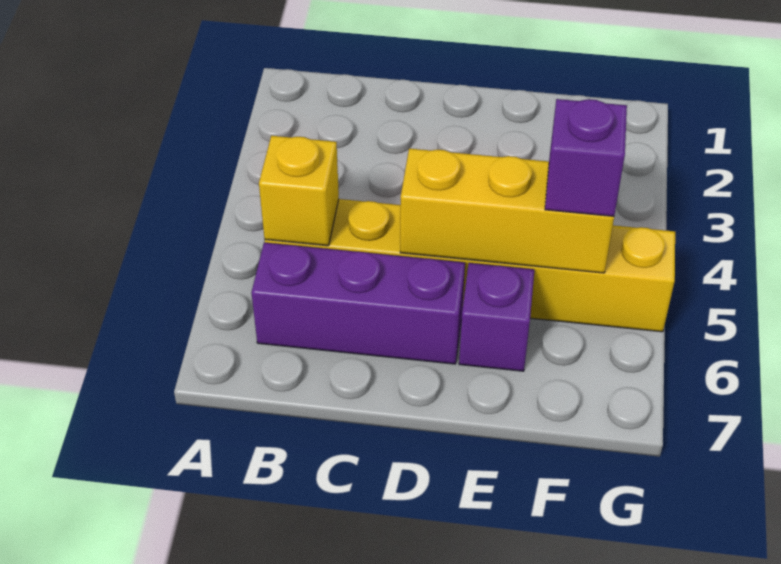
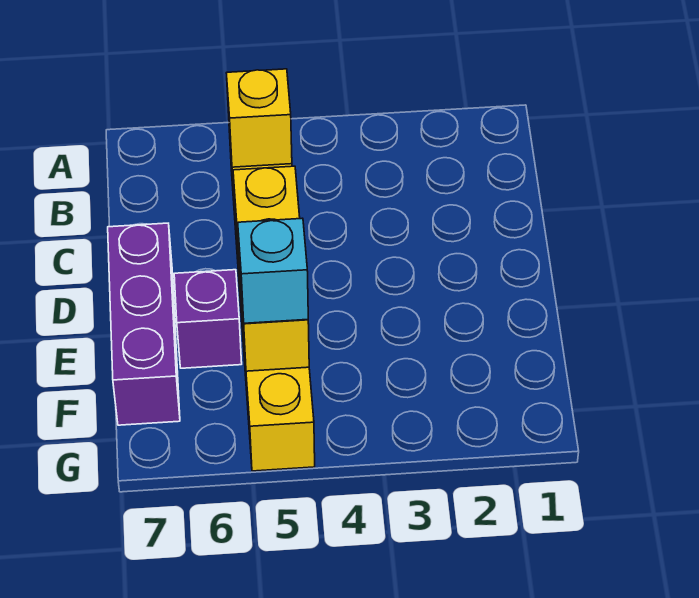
purple 1x3 brick [251,242,465,364] -> purple 1x3 brick moved to [108,223,180,425]
purple 1x1 brick [545,99,627,216] -> cyan 1x1 brick [238,218,308,323]

